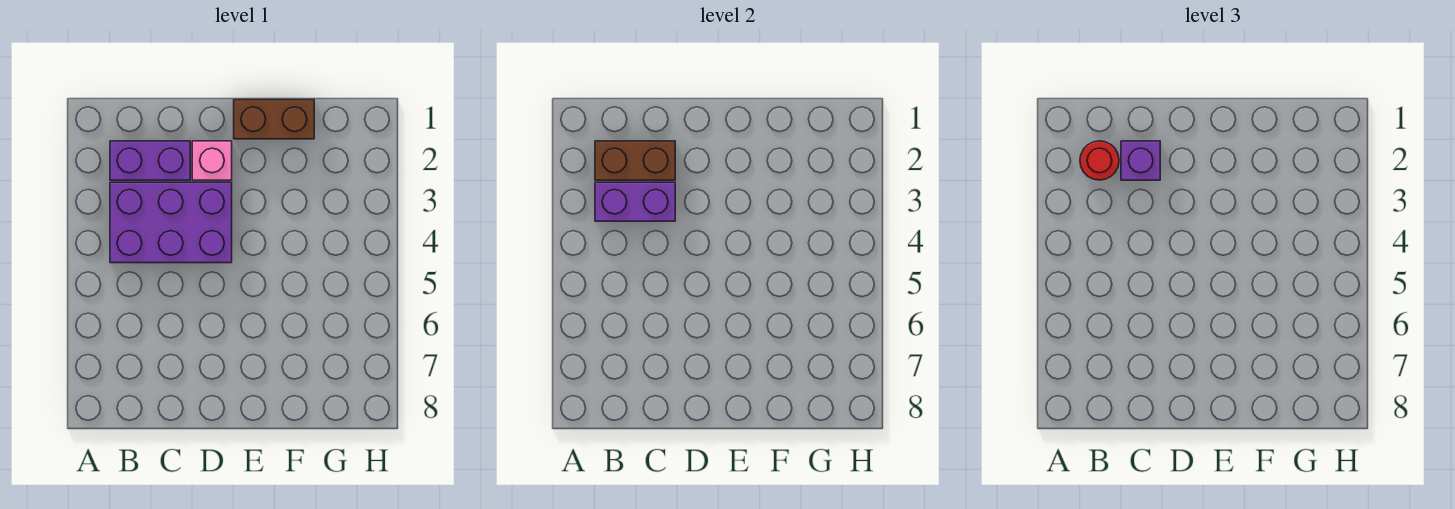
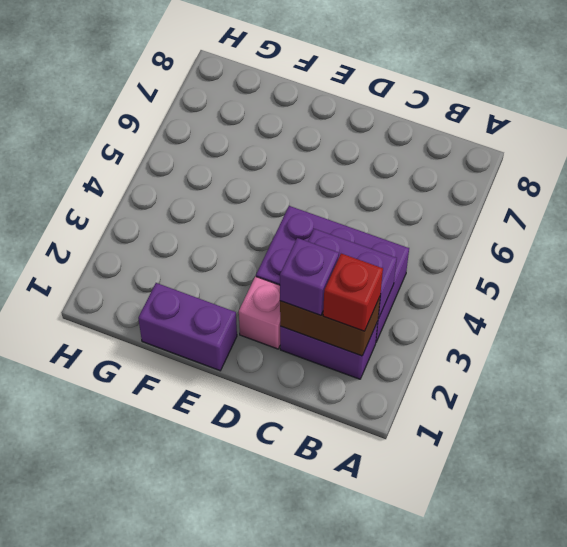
red 1x1 round brick [1080,141,1119,180] -> red 1x1 brick [323,254,383,331]
brown 1x2 brick [234,100,314,139] -> purple 1x2 brick [138,283,237,371]

